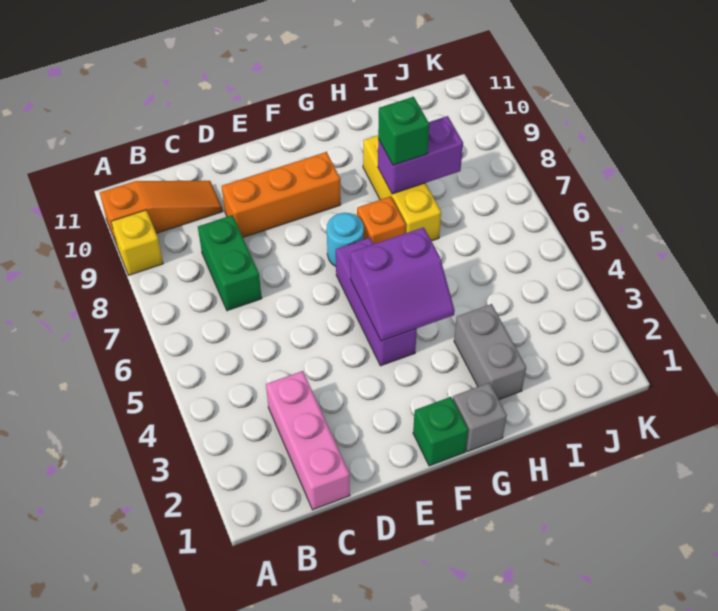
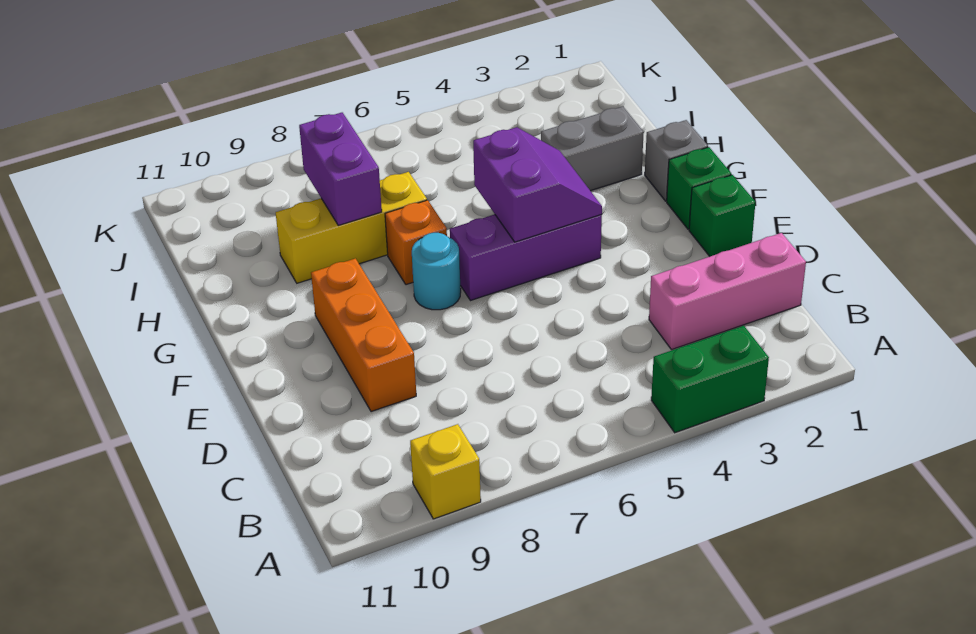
orange 1x3 slope [100,181,223,245] -> none
green 1x2 brick [198,215,262,311] -> green 1x2 brick moved to [651,326,769,433]
green 1x1 brick [378,97,429,165] -> green 1x1 brick moved to [689,175,755,256]

